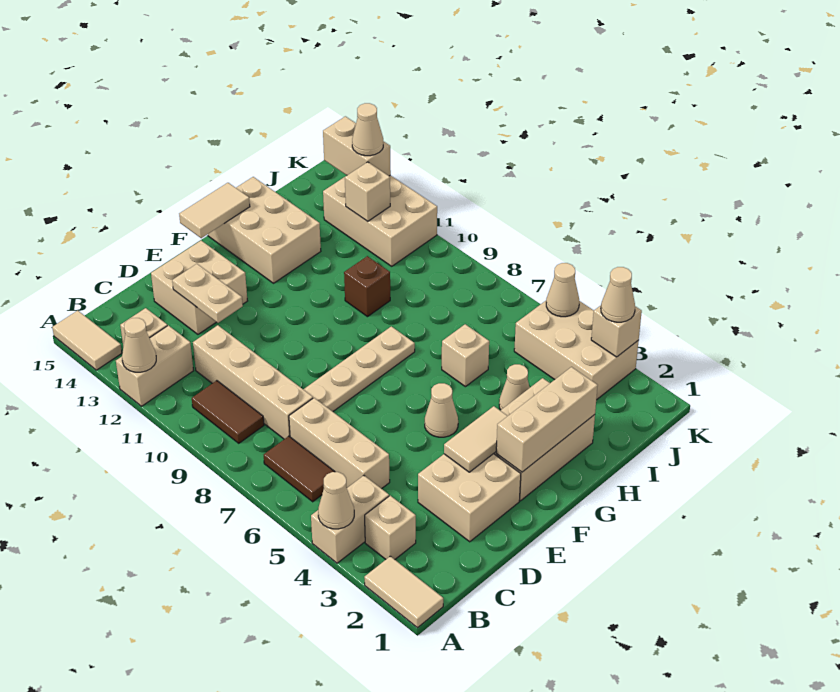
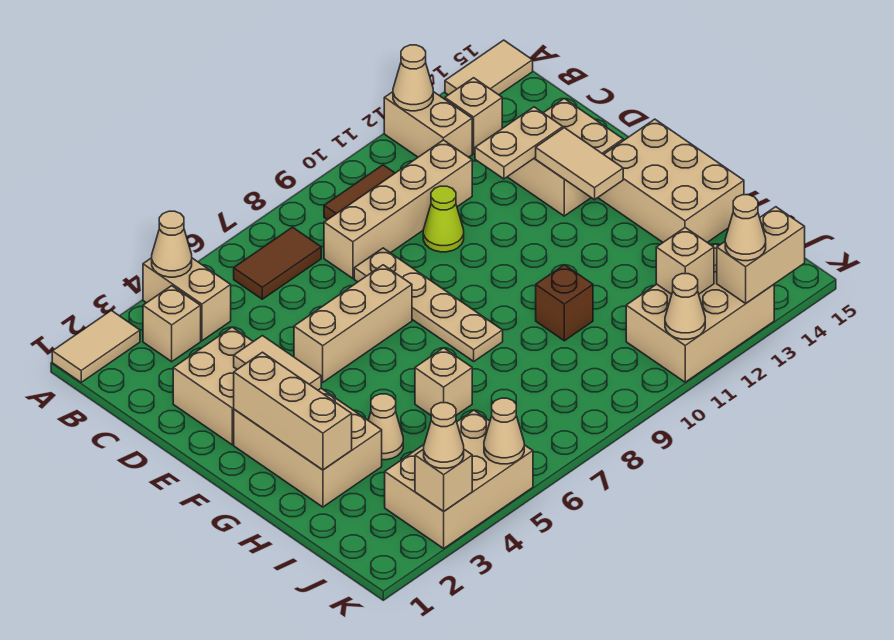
tan 1x3 brick [289,398,390,489] -> tan 1x3 brick moved to [294,265,412,382]
none -> lime 1x1 cone [423,186,464,252]
tan 1x1 cone [425,383,458,437] -> tan 1x1 cone moved to [665,274,705,339]
tan 1x2 tile [179,183,250,238] -> tan 1x2 tile moved to [536,128,623,200]
tan 2x3 brick [208,177,321,283] -> tan 2x3 brick turned to [598,119,744,242]

